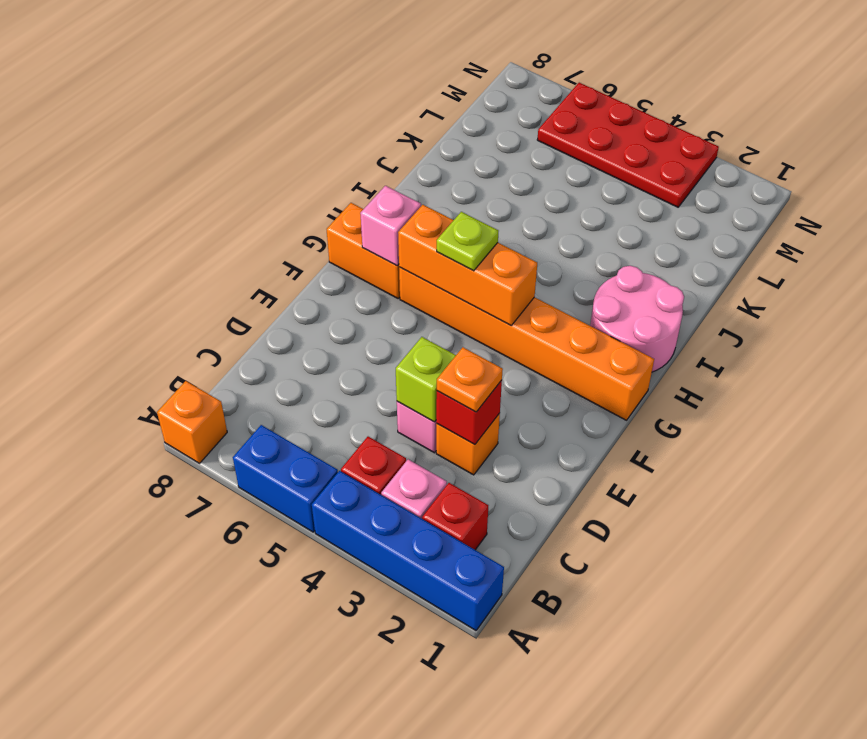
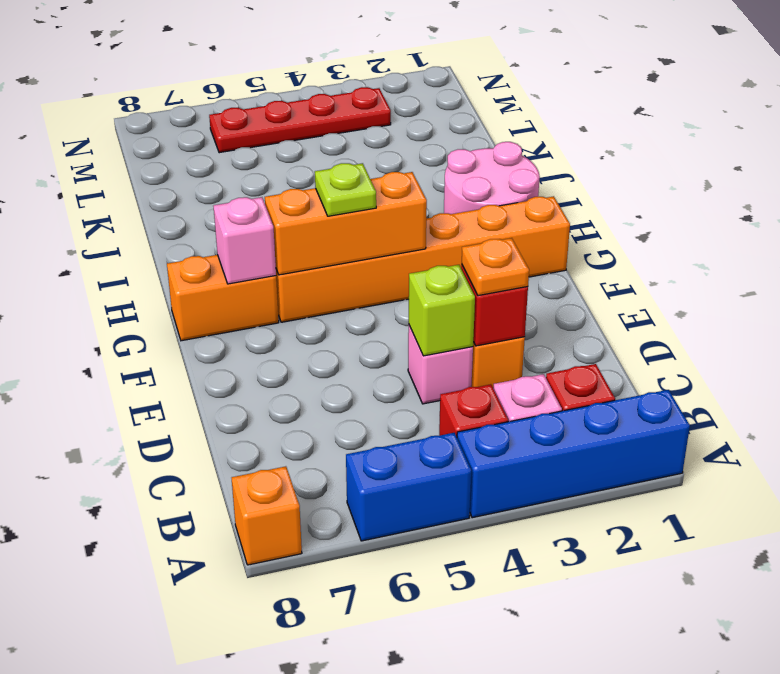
red 2x4 plate [537,83,719,207] -> red 1x4 plate [209,87,391,153]

